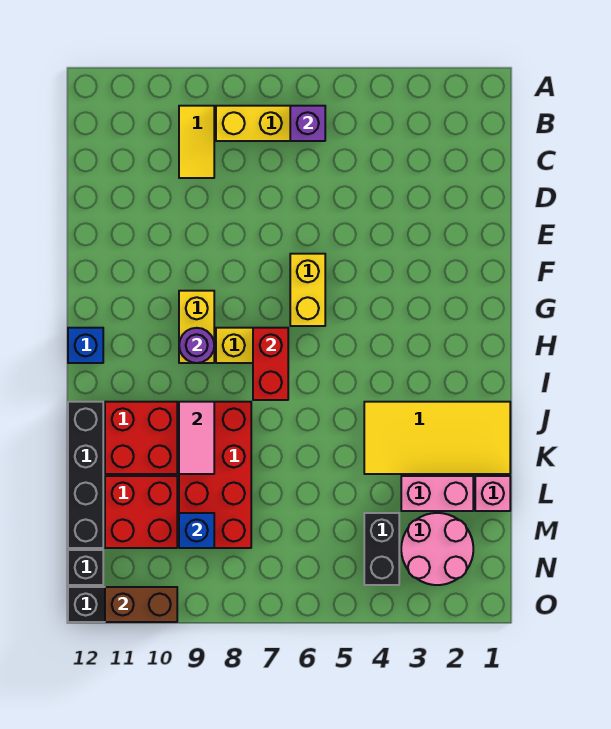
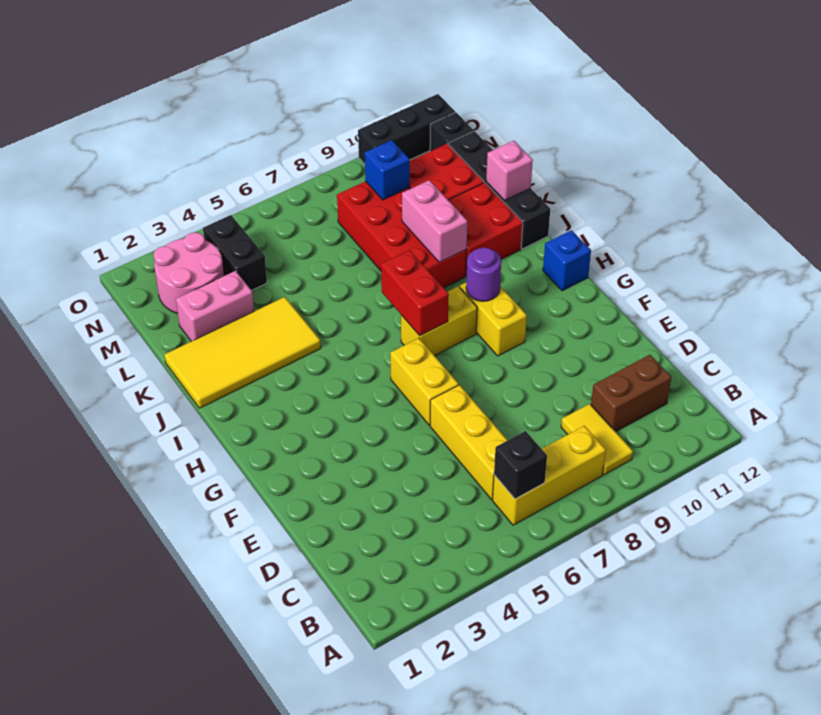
purple 1x1 brick [290,106,325,141] -> black 1x1 brick [494,431,547,499]
none -> yellow 1x3 brick [430,385,508,499]
pink 1x2 tile [179,402,214,474] -> pink 1x2 brick [402,180,467,262]
pink 1x1 brick [475,476,510,511] -> pink 1x1 brick moved to [486,141,533,201]
brown 1x2 brick [105,587,177,622] -> brown 1x2 brick moved to [591,355,671,432]

